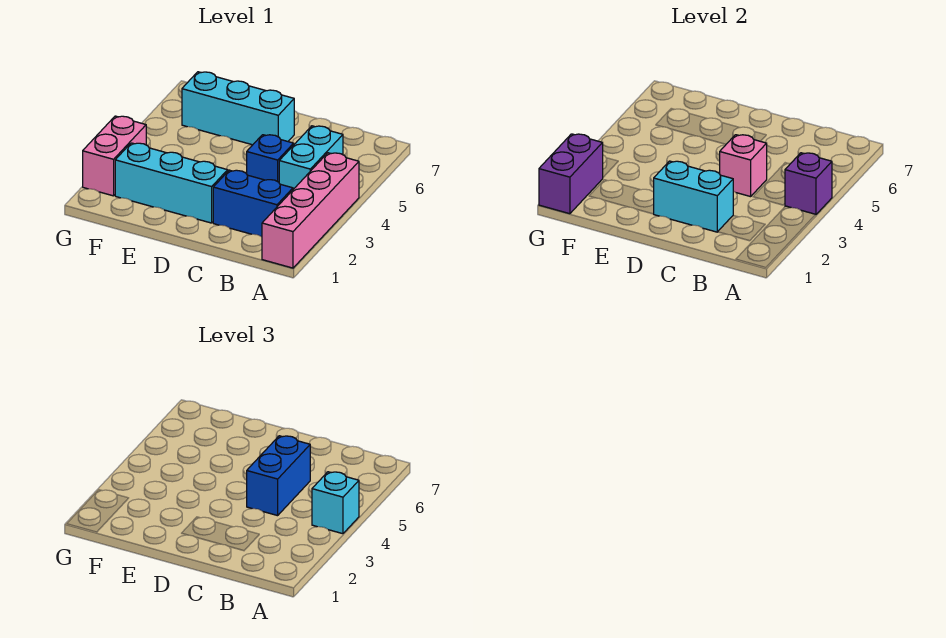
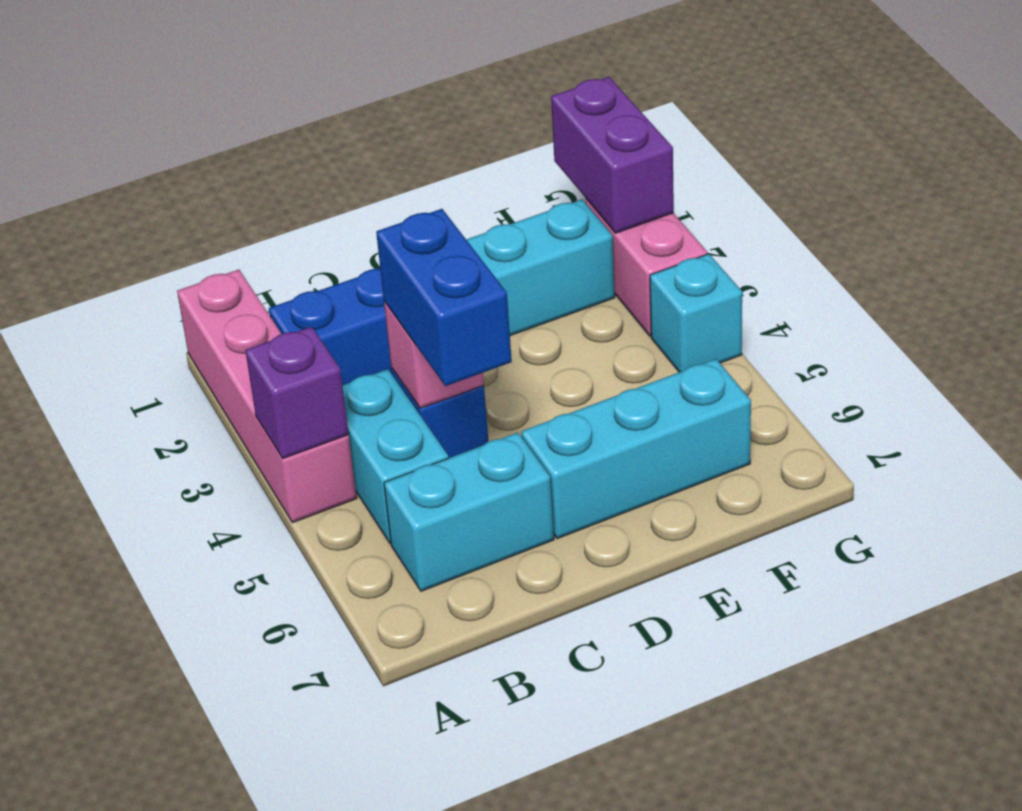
cyan 1x1 brick [312,472,359,534] -> cyan 1x1 brick moved to [650,254,742,372]
cyan 1x2 brick [654,161,733,232] -> cyan 1x2 brick moved to [384,433,554,591]

